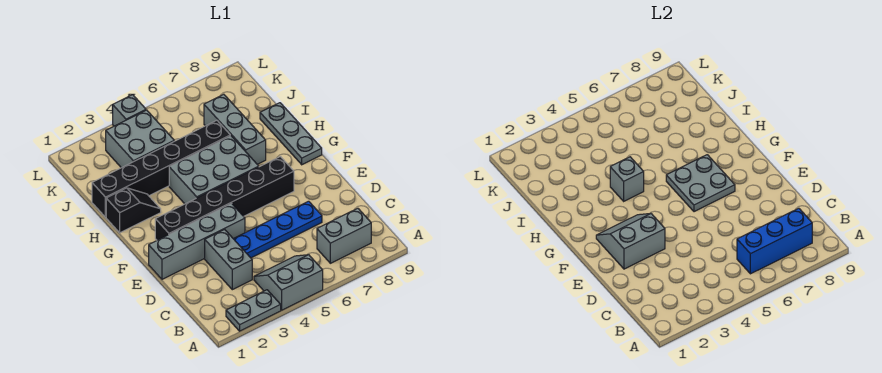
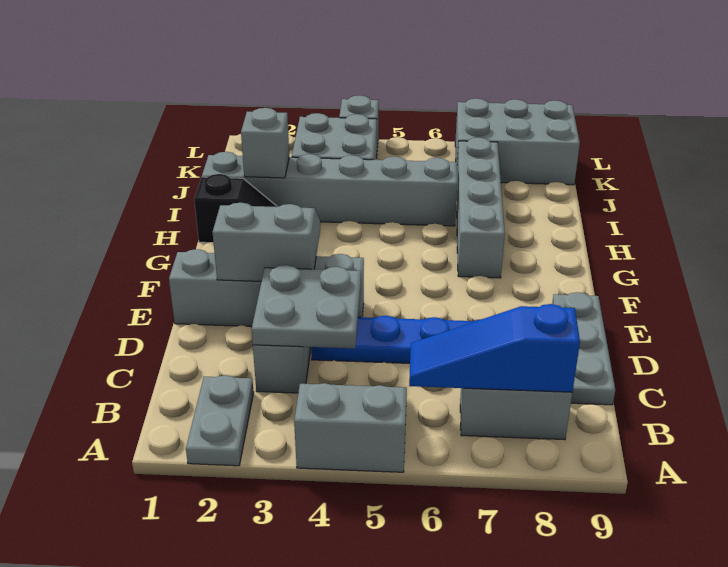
grey 1x2 plate [226,290,281,331] -> grey 1x2 plate turned to [186,375,254,466]
blue 1x3 brick [737,208,812,274] -> blue 1x3 slope [409,304,580,392]
black 1x6 brick [155,157,294,240] -> none
grey 2x2 plate [666,155,735,212] -> grey 2x2 plate moved to [252,265,361,348]
grey 2x3 brick [169,136,259,204] -> grey 2x3 brick moved to [455,98,580,185]
grey 1x3 plate [260,103,322,165] -> grey 1x3 plate moved to [552,292,615,405]
grey 1x1 brick [610,157,644,201] -> grey 1x1 brick moved to [241,108,289,178]
grey 1x3 brick [204,94,266,164] -> grey 1x4 brick [456,138,505,278]
black 1x6 brick [92,120,230,217] -> grey 1x6 brick [202,152,457,226]

